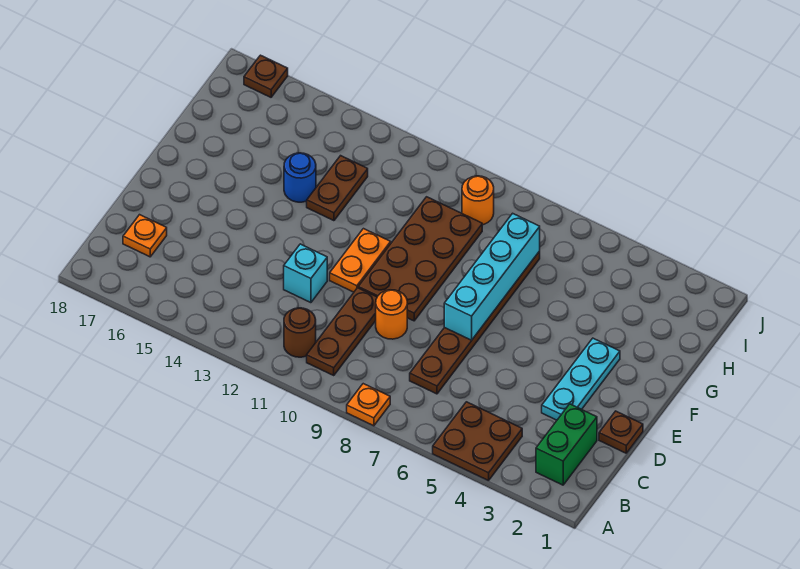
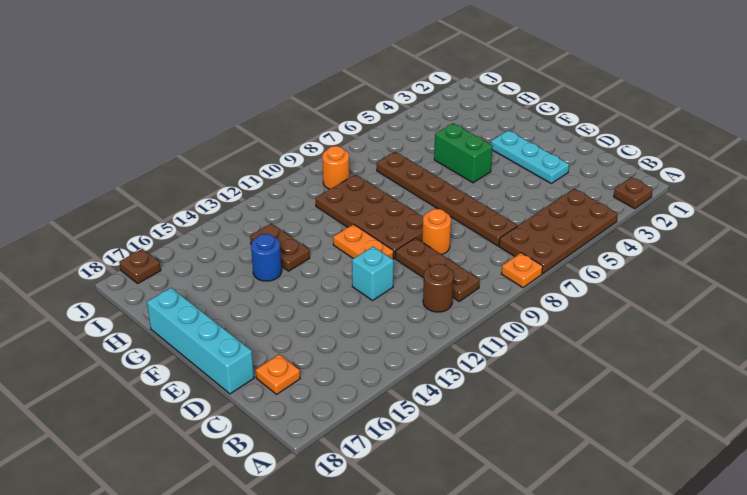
brown 2x2 plate [433,402,522,481] -> brown 2x4 plate [499,189,618,274]
green 1x2 brick [536,404,597,485] -> green 1x2 brick moved to [434,123,493,183]
brown 1x1 plate [599,411,643,453] -> brown 1x1 plate moved to [614,177,653,209]
cyan 1x4 brick [444,213,540,340] -> cyan 1x4 brick moved to [147,288,254,394]

